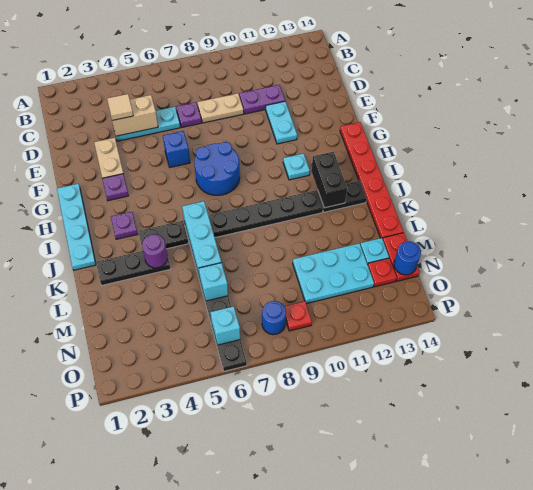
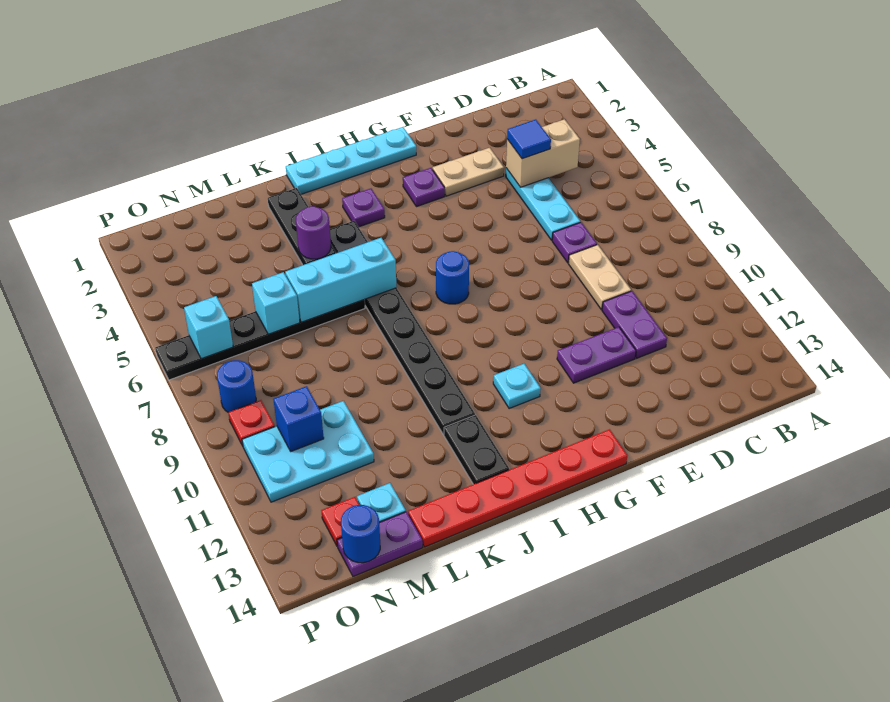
tan 1x2 brick [112,95,158,136] -> tan 1x2 brick turned to [506,119,580,187]
tan 1x1 tile [107,94,133,121] -> blue 1x1 tile [507,120,551,159]
cyan 1x2 plate [266,101,297,144] -> purple 1x2 plate [557,327,636,383]
blue 1x1 brick [163,131,190,167] -> blue 1x1 brick moved to [273,386,324,451]
blue 2x2 round brick [194,142,240,195] -> blue 1x1 round brick [436,251,469,304]
black 1x2 brick [311,152,347,208] -> none
cyan 2x3 plate [293,243,374,304] -> cyan 2x3 plate turned to [242,401,374,502]
red 1x2 plate [383,233,419,281] -> purple 1x2 plate [337,512,423,576]

